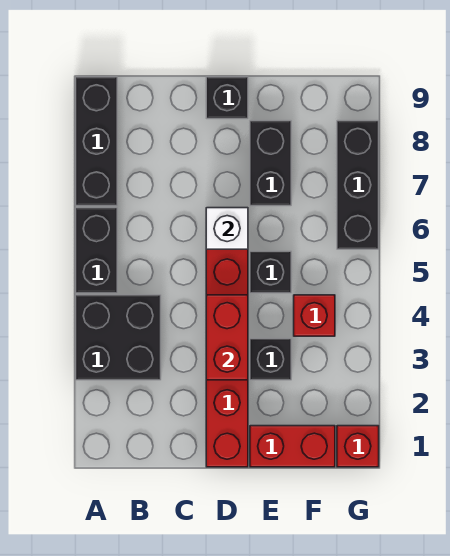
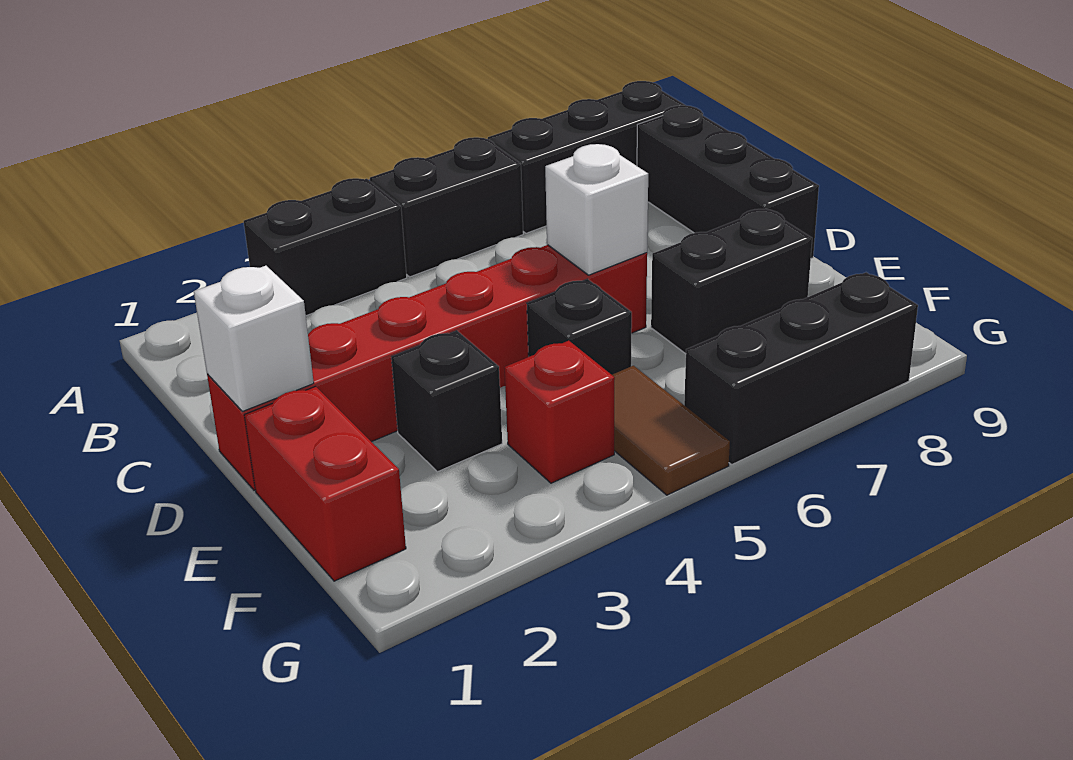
black 2x2 brick [76,295,161,380] -> black 1x2 brick [244,178,407,316]
none -> white 1x1 brick [194,266,314,411]
red 1x2 brick [206,295,248,380] -> none
black 1x1 brick [206,77,248,119] -> black 1x3 brick [637,105,819,258]
none -> brown 1x2 tile [612,366,730,495]
red 1x1 brick [337,426,379,467] -> none

